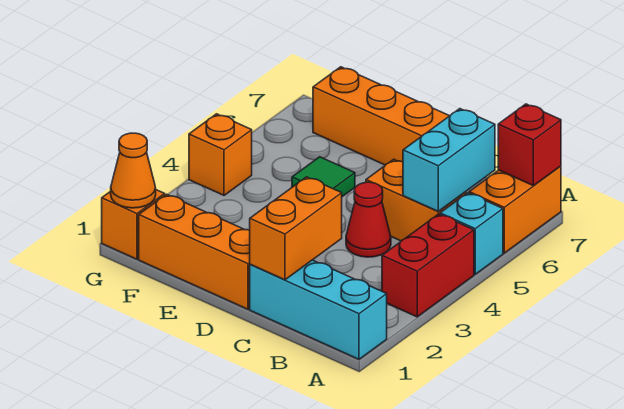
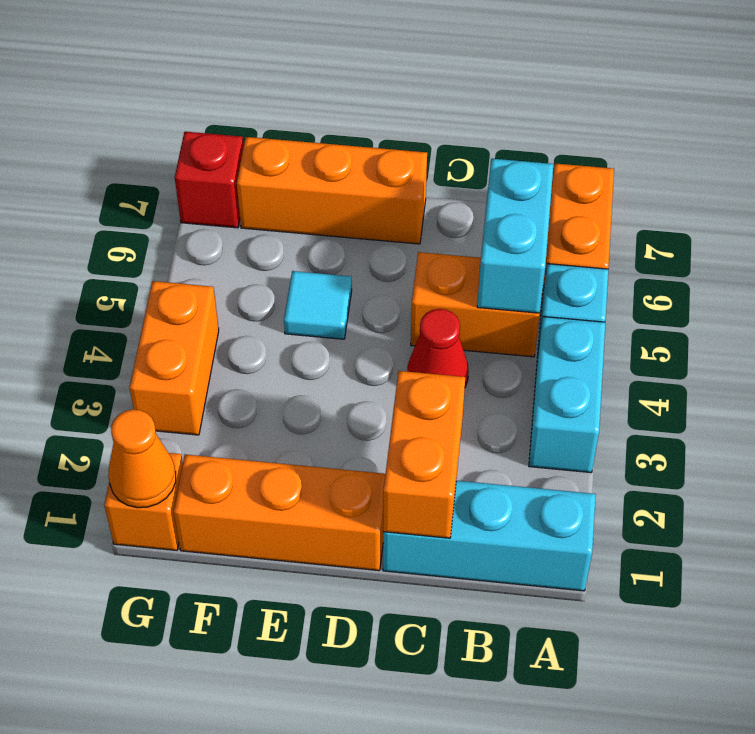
red 1x2 brick [382,214,474,317] -> cyan 1x2 brick [529,317,605,473]
red 1x1 brick [498,104,561,186] -> red 1x1 brick moved to [175,132,243,228]
green 1x1 tile [292,157,355,197] -> cyan 1x1 tile [284,271,352,339]
orange 1x1 brick [189,114,252,195] -> orange 1x2 brick [130,281,219,435]

